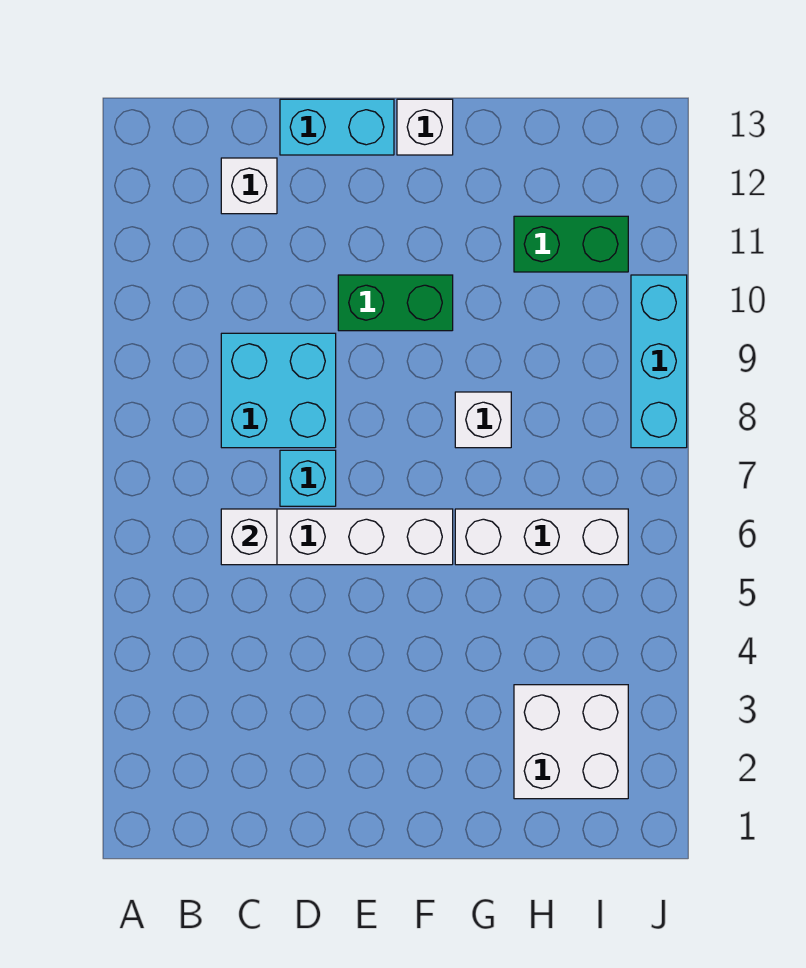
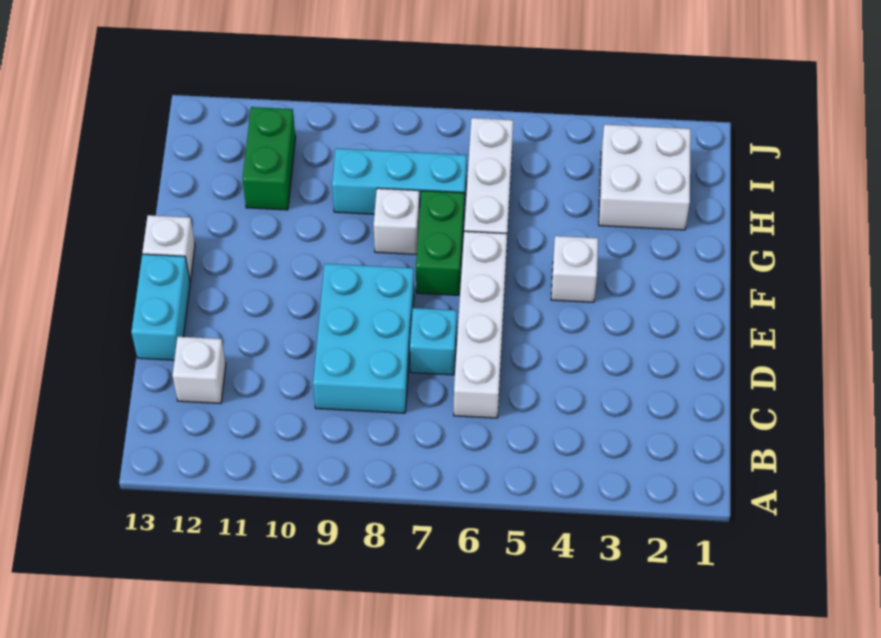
white 1x1 brick [221,509,277,565] -> white 1x1 brick moved to [551,236,598,302]
cyan 2x2 brick [221,333,336,448] -> cyan 2x3 brick [313,264,414,413]
green 1x2 brick [338,275,453,331] -> green 1x2 brick moved to [416,191,464,295]
cyan 1x3 brick [631,275,687,448] -> cyan 1x3 brick moved to [332,148,467,214]

